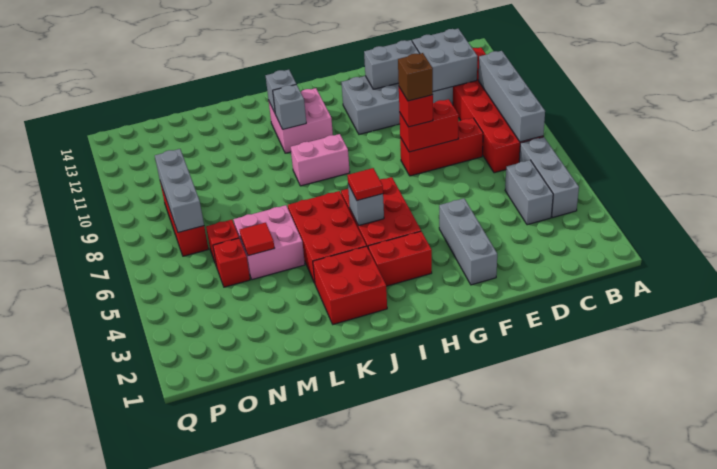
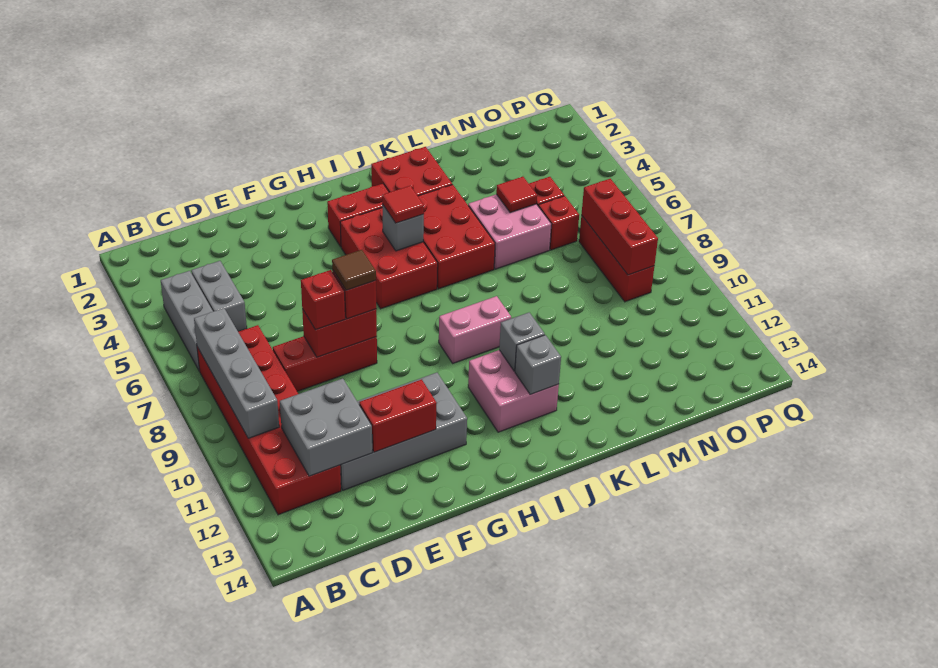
none -> red 1x1 brick [301,270,345,330]
grey 1x2 brick [364,40,420,89] -> red 1x2 brick [359,379,437,452]
grey 1x3 brick [439,198,497,285] -> none
brown 1x1 brick [398,53,433,101] -> brown 1x1 tile [332,250,376,290]
grey 1x3 brick [155,149,204,232] -> red 1x3 brick [581,179,658,275]

